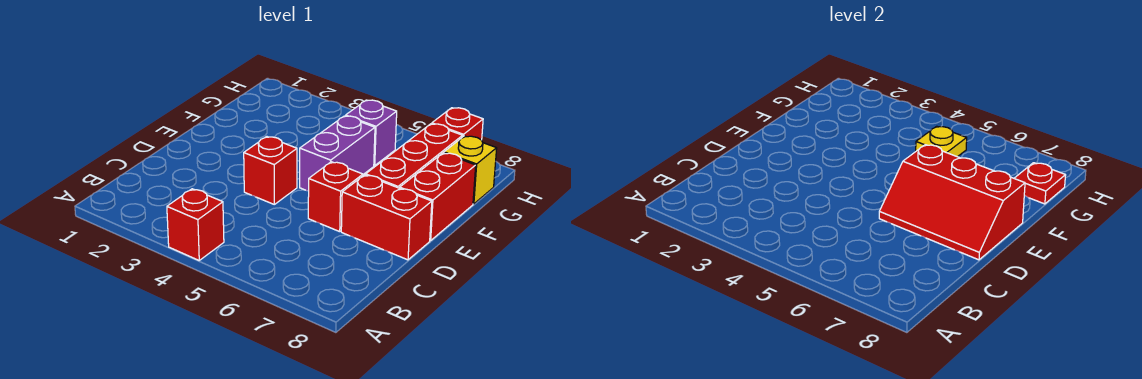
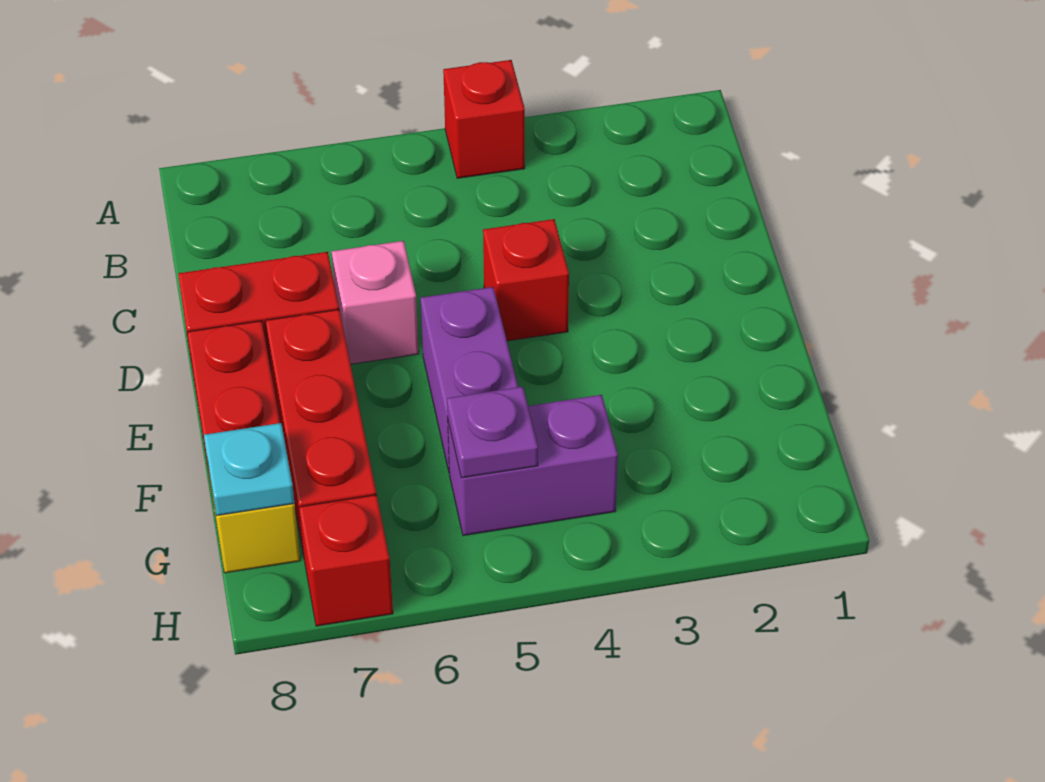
red 1x1 brick [308,162,363,232] -> pink 1x1 brick [332,241,419,364]
red 2x3 slope [879,145,1025,260] -> none
purple 1x1 brick [346,100,397,165] -> purple 1x2 brick [448,395,618,536]
yellow 1x1 plate [916,126,967,157] -> purple 1x1 plate [447,387,538,478]
red 1x1 plate [1014,163,1066,204] -> cyan 1x1 plate [204,423,294,516]

